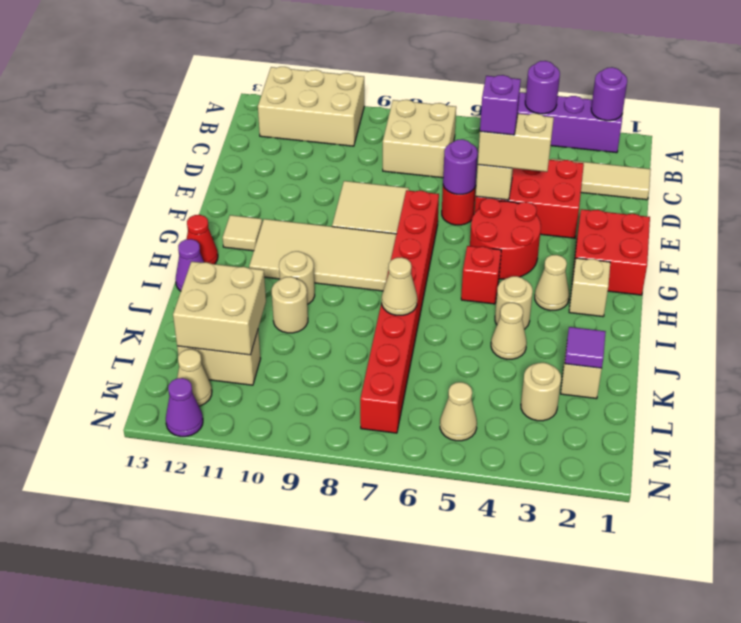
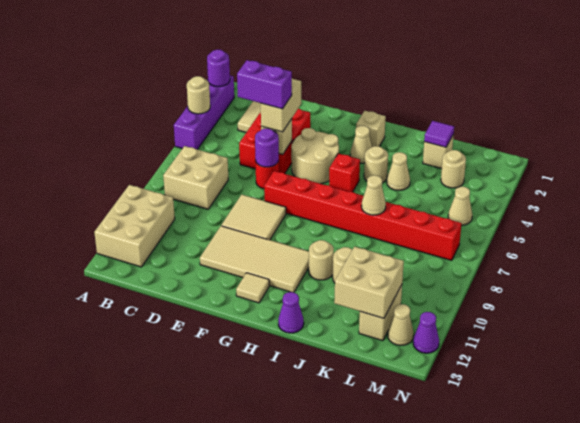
purple 1x1 round brick [525,61,560,114] -> tan 1x1 round brick [187,76,210,114]
purple 1x1 brick [480,75,521,135] -> purple 1x2 brick [237,60,292,109]
red 2x2 brick [572,209,650,295] -> none
red 2x2 round brick [470,198,541,279] -> tan 2x2 round brick [291,128,339,184]
tan 2x4 tile [249,219,396,291] -> tan 2x4 tile turned to [200,226,309,292]
red 1x1 cone [187,215,218,264] -> none

